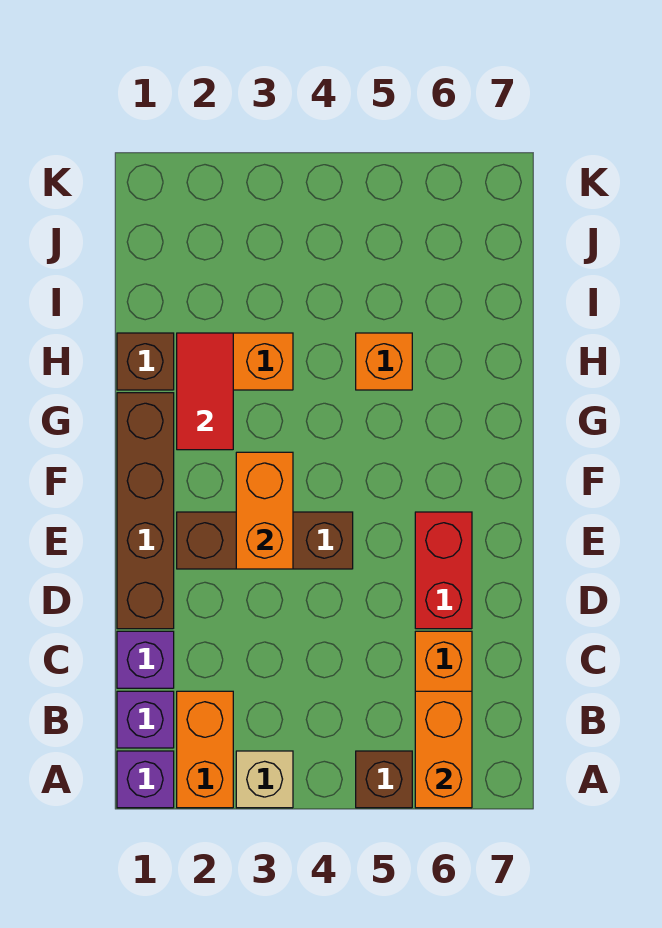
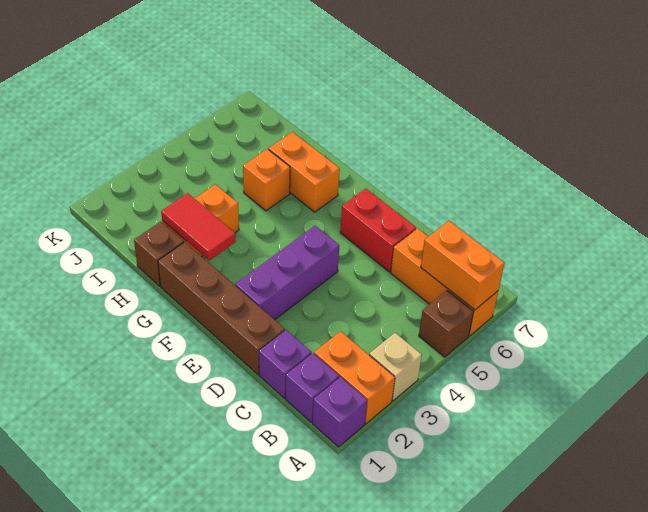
brown 1x3 brick [177,512,353,569] -> purple 1x3 brick [235,226,339,320]
orange 1x2 brick [236,452,293,569] -> orange 1x2 brick moved to [269,132,340,212]

